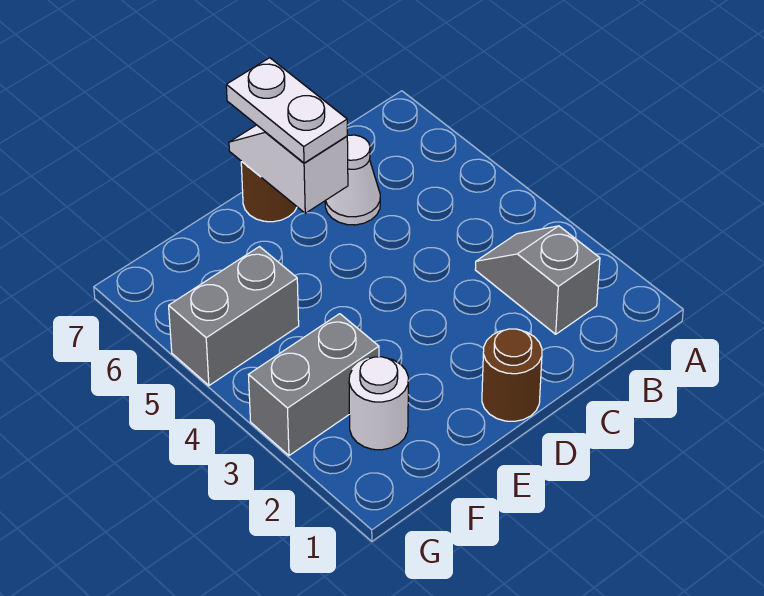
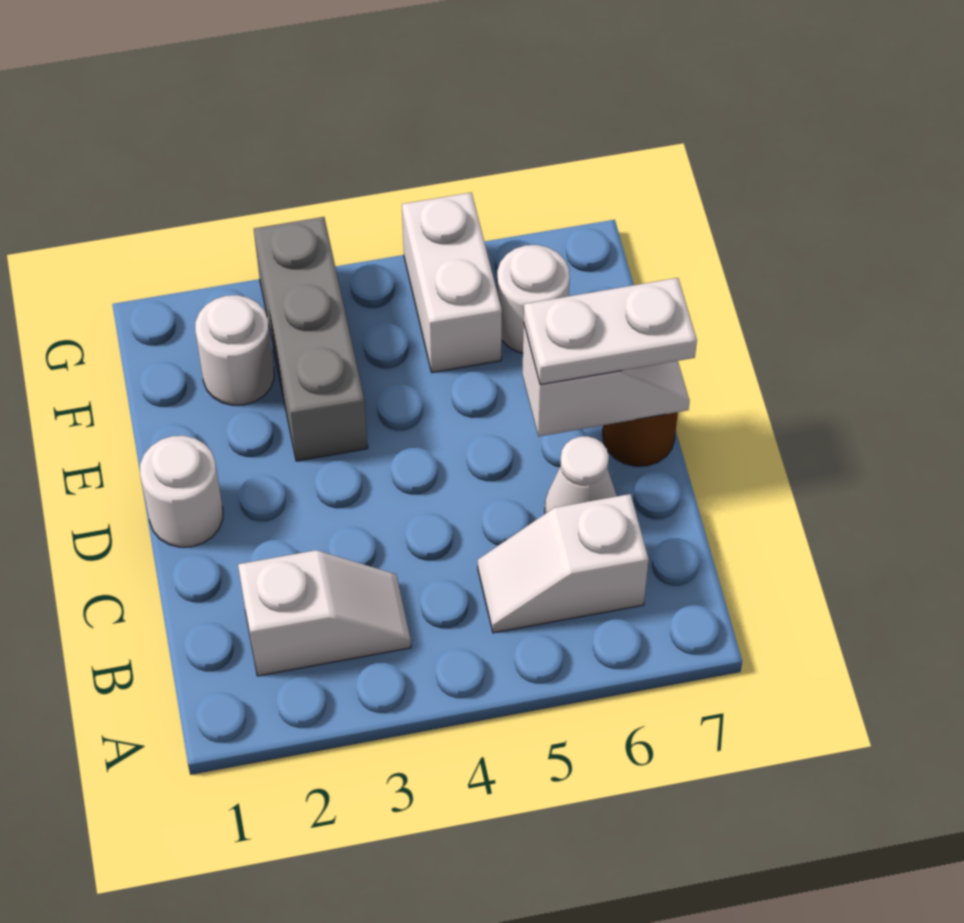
grey 1x2 slope [475,226,600,334] -> white 1x2 slope [238,550,411,676]
none -> white 1x2 slope [478,494,649,633]
brown 1x1 round brick [482,329,542,421] -> white 1x1 round brick [140,436,223,547]
grey 1x2 brick [249,314,379,455] -> grey 1x3 brick [254,217,368,461]
grey 1x2 brick [169,247,299,385] -> white 1x2 brick [402,192,502,373]
none -> white 1x1 round brick [497,245,570,353]

